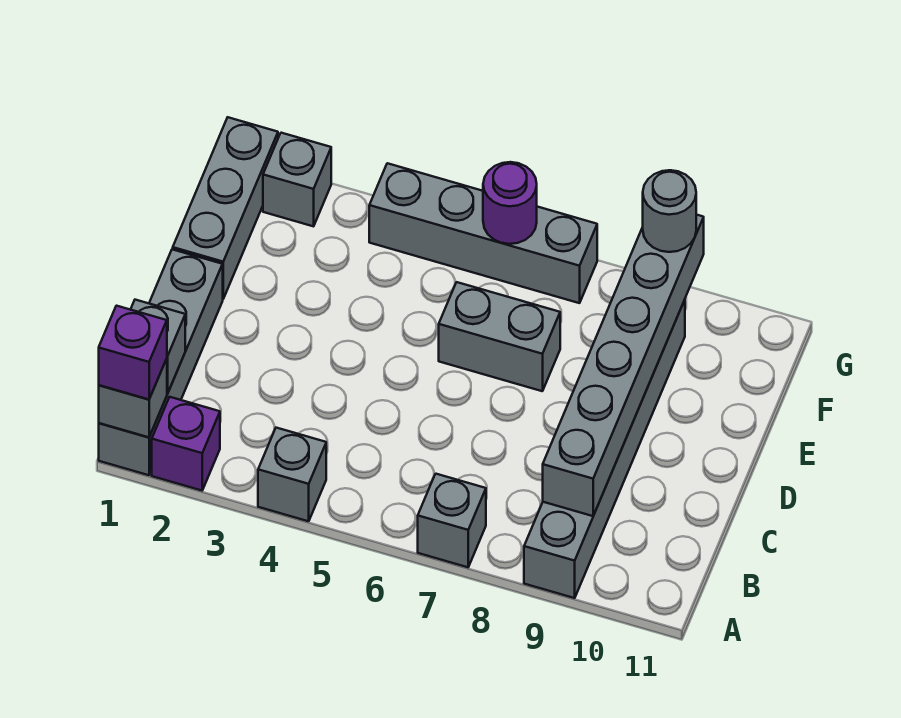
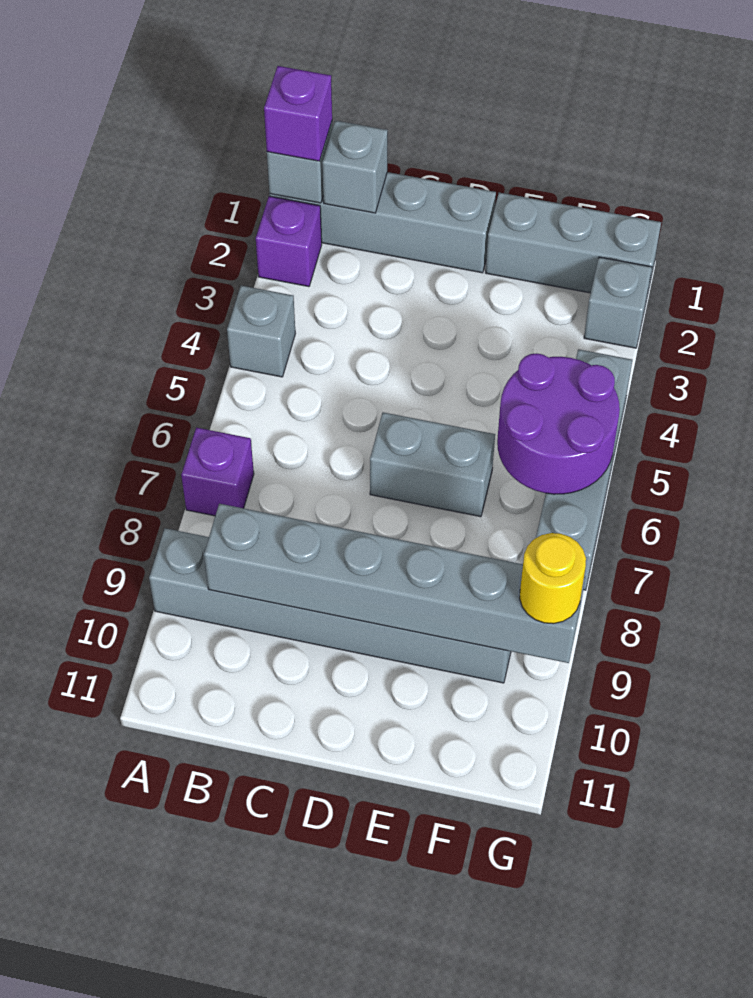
grey 1x1 brick [418,474,486,567] -> purple 1x1 brick [181,428,254,516]
grey 1x2 brick [439,282,560,391] -> grey 1x2 brick turned to [370,412,495,517]
purple 1x1 round brick [483,162,537,244] -> purple 2x2 round brick [497,353,620,494]
grey 1x1 round brick [643,170,696,252] -> yellow 1x1 round brick [520,533,586,624]

